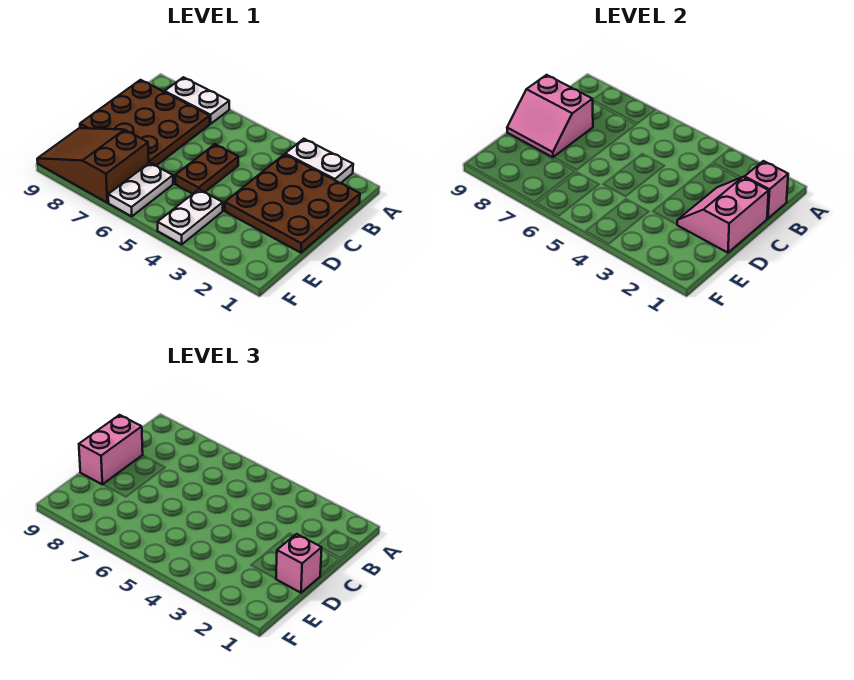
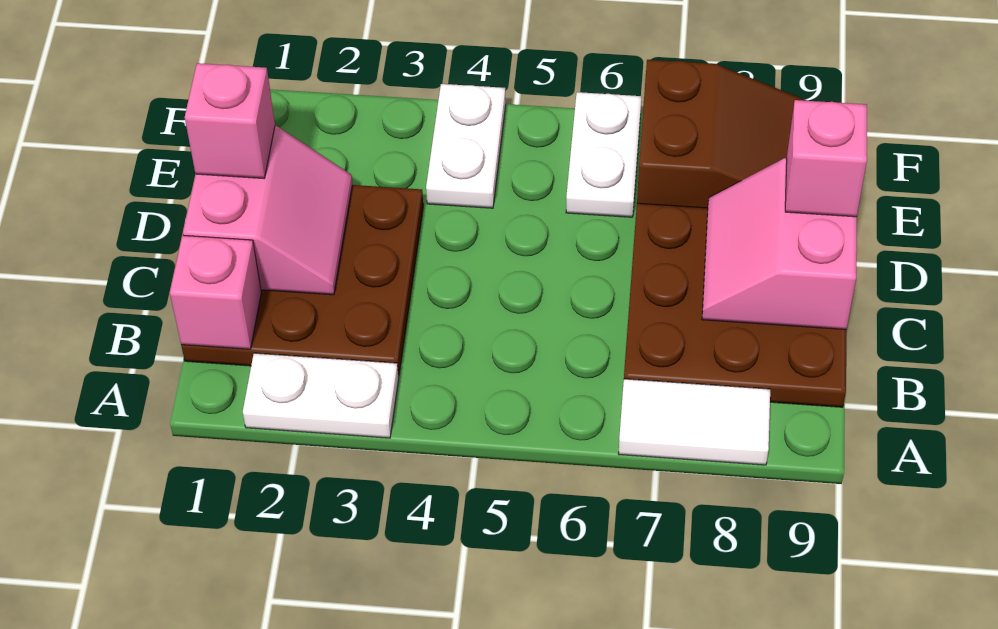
white 1x2 plate [165,77,229,124] -> white 1x2 tile [619,379,770,465]
brown 1x2 plate [175,144,238,194] -> none
pink 2x2 slope [507,75,593,157] -> pink 2x2 slope turned to [702,158,857,330]
pink 1x2 brick [79,415,143,485] -> pink 1x1 brick [785,100,867,217]

